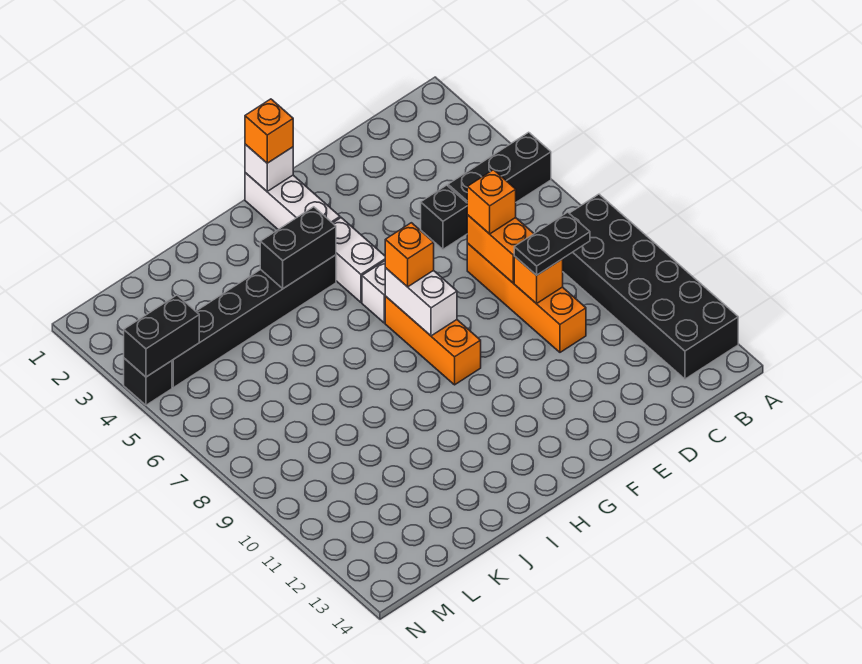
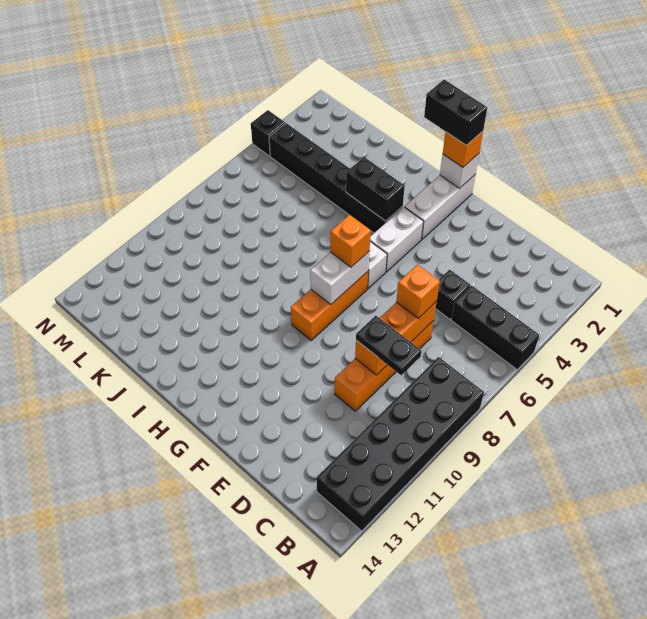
black 1x2 brick [124,295,199,377] -> black 1x2 brick moved to [424,80,487,145]

